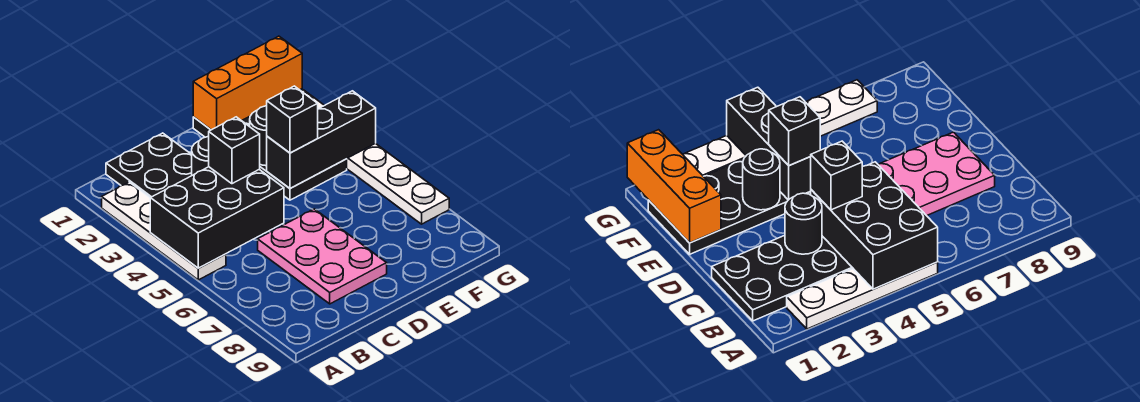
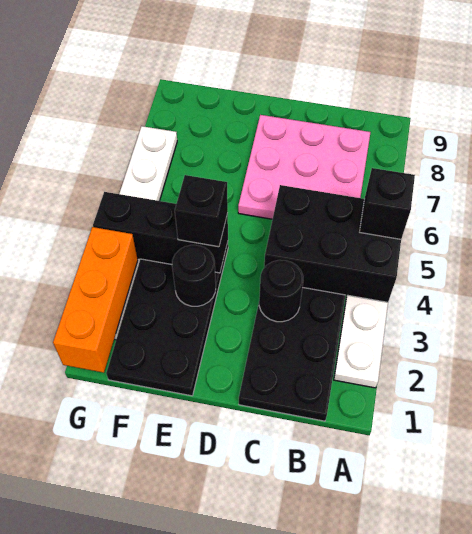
black 1x1 brick [209,117,260,184] -> black 1x1 brick moved to [360,168,415,239]
pink 2x3 plate [258,209,387,304] -> pink 3x3 plate [238,115,371,219]
orange 1x3 brick [193,36,302,130] -> orange 1x3 brick turned to [53,227,138,373]

